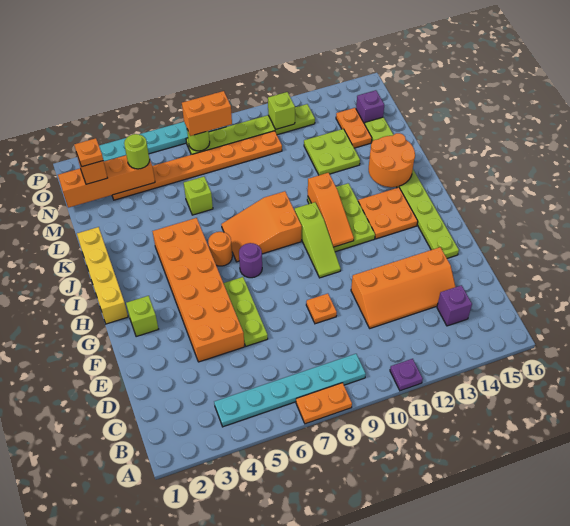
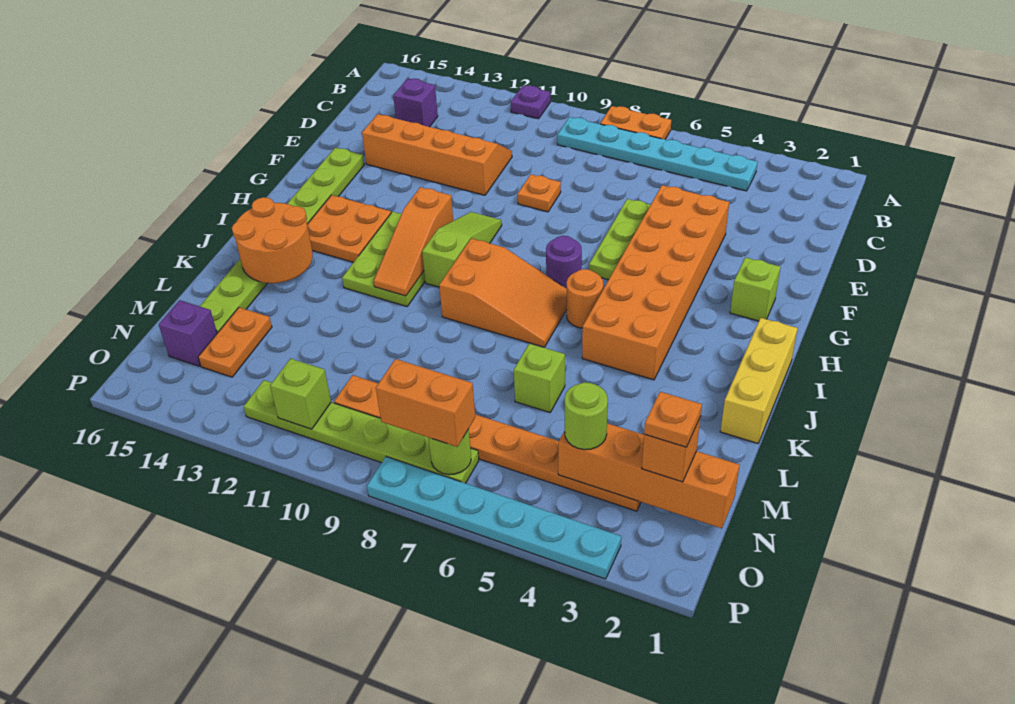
yellow 1x4 brick [77,227,128,324] -> yellow 1x3 brick [720,318,798,443]
orange 1x3 slope [308,173,354,247] -> orange 1x3 slope turned to [374,187,453,296]
lime 2x2 plate [304,129,360,175] -> none

